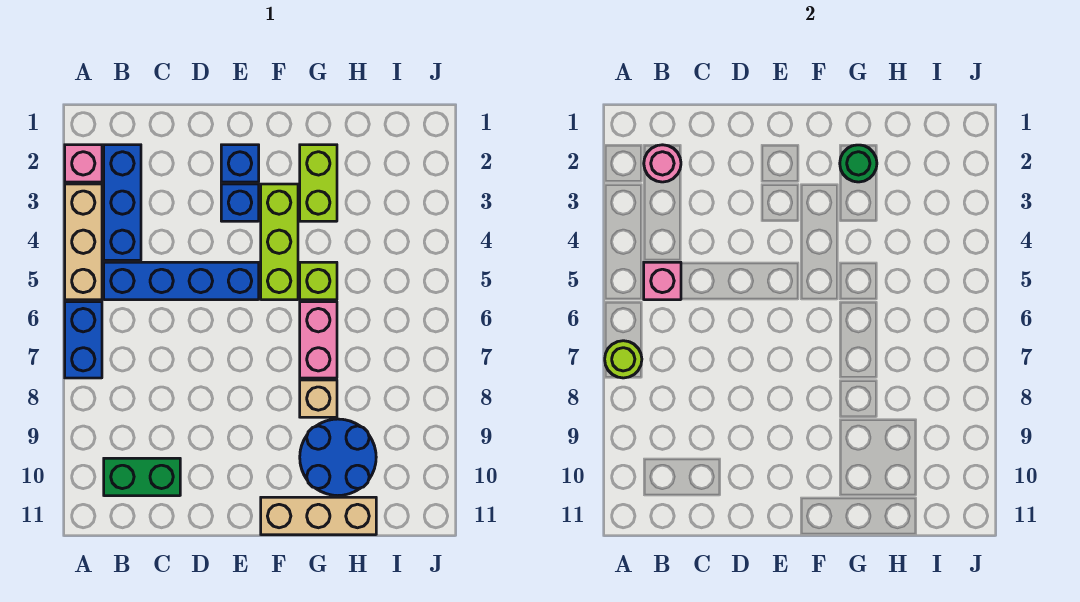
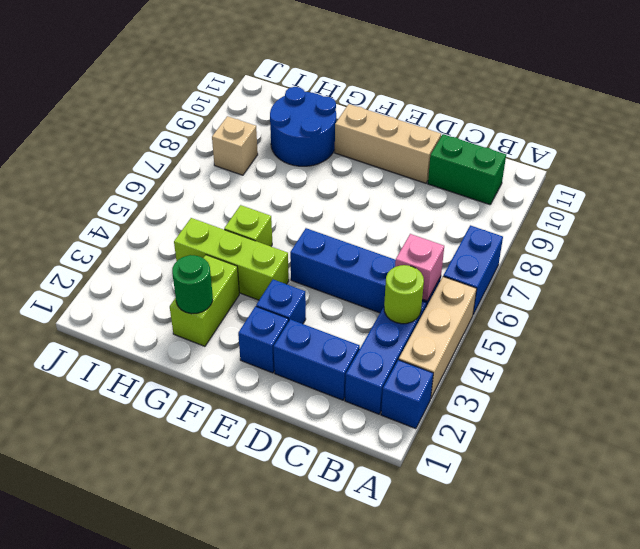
pink 1x1 brick [65,145,102,182] -> blue 1x1 brick [381,360,433,429]
lime 1x1 round brick [605,341,642,378] -> lime 1x1 round brick moved to [384,265,424,324]
pink 1x1 round brick [644,145,681,182] -> none
none -> blue 1x2 brick [273,319,360,400]
lime 1x3 brick [261,184,298,300] -> lime 1x3 brick turned to [174,218,289,300]
tan 1x3 brick [261,497,376,535] -> tan 1x3 brick moved to [335,104,441,183]
pink 1x2 brick [300,302,337,378] -> none
tan 1x1 brick [300,380,337,417] -> tan 1x1 brick moved to [212,116,258,175]

